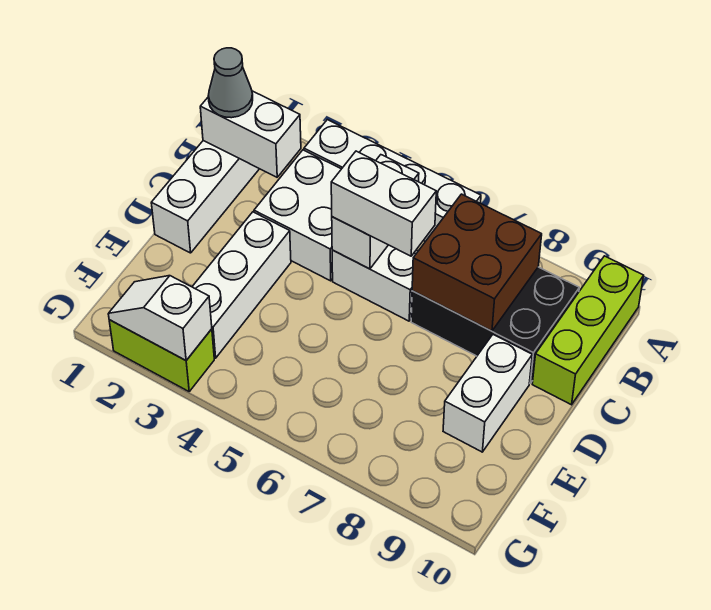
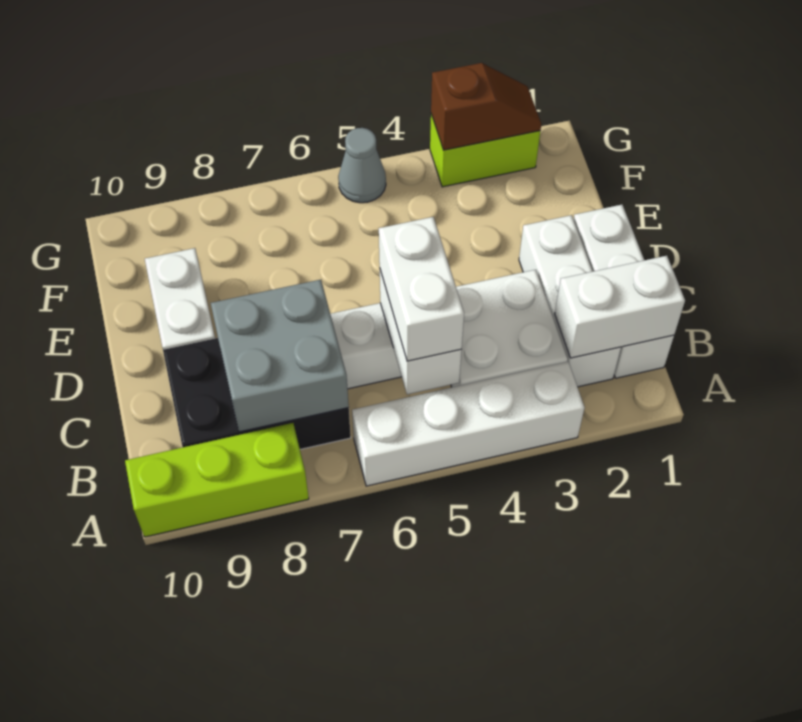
lime 1x3 brick [532,256,644,405] -> lime 1x3 brick turned to [125,423,309,537]
grey 1x1 cone [208,48,253,118] -> grey 1x1 cone moved to [338,128,386,203]
brown 2x2 brick [412,194,542,331] -> grey 2x2 brick [211,280,349,432]
white 1x2 brick [331,151,436,256] -> white 1x2 brick turned to [379,217,464,361]
white 1x3 brick [192,212,291,358] -> white 1x3 brick moved to [519,215,621,387]
white 1x2 slope [108,276,212,360] -> brown 1x2 slope [431,63,541,150]

